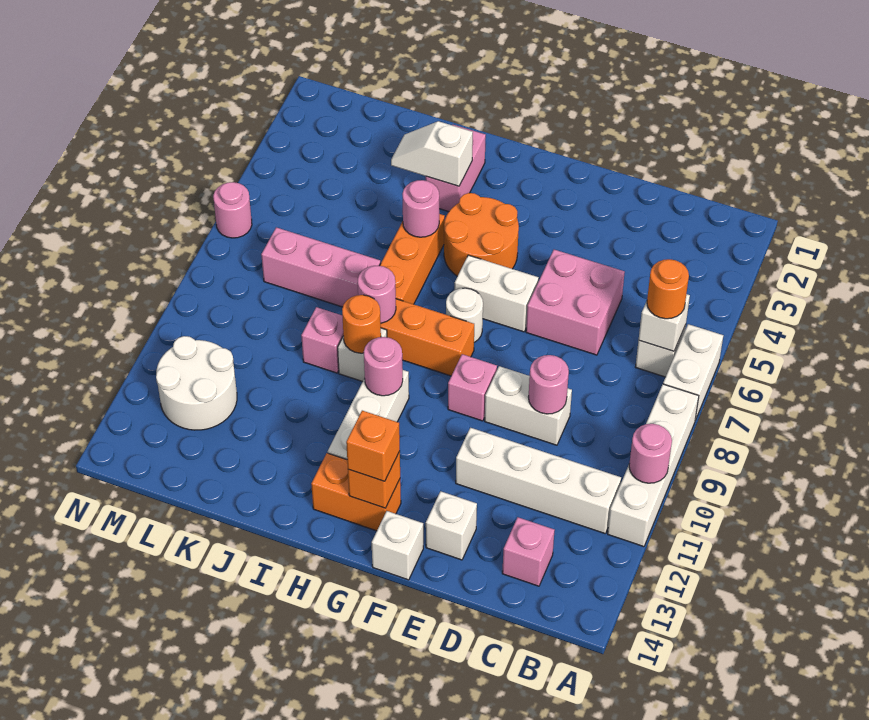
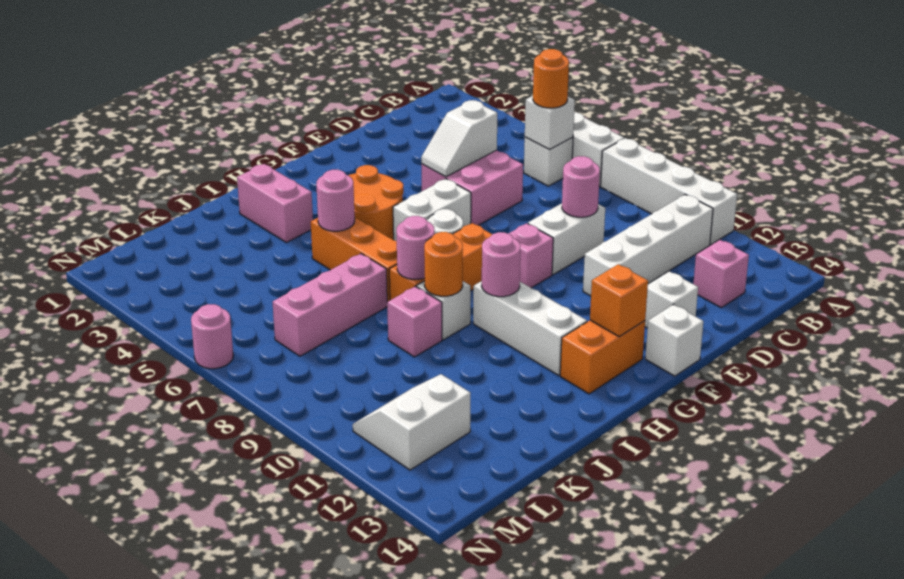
pink 1x1 round brick [629,424,672,483] -> none
orange 1x1 brick [346,411,400,481] -> none
white 1x2 slope [391,121,473,186] -> white 1x2 slope moved to [421,100,497,177]
white 2x2 round brick [156,336,237,430] -> white 2x2 slope [353,374,471,470]

